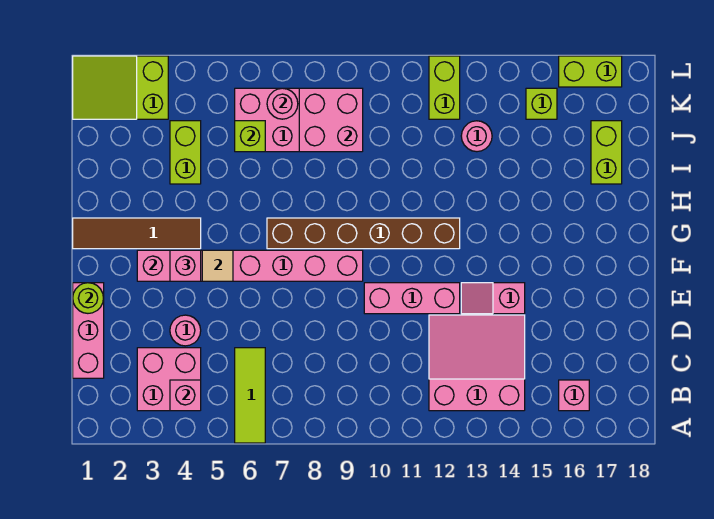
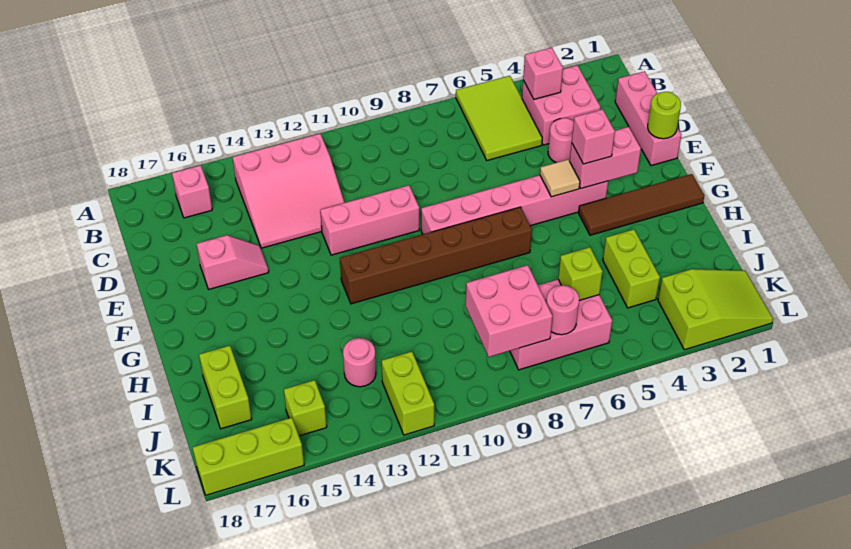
lime 1x3 tile [235,348,265,443] -> lime 2x3 tile [456,76,542,160]
pink 1x2 slope [461,283,525,314] -> pink 1x2 slope moved to [197,235,269,289]
lime 1x2 brick [559,56,622,87] -> lime 1x3 brick [192,418,304,495]

